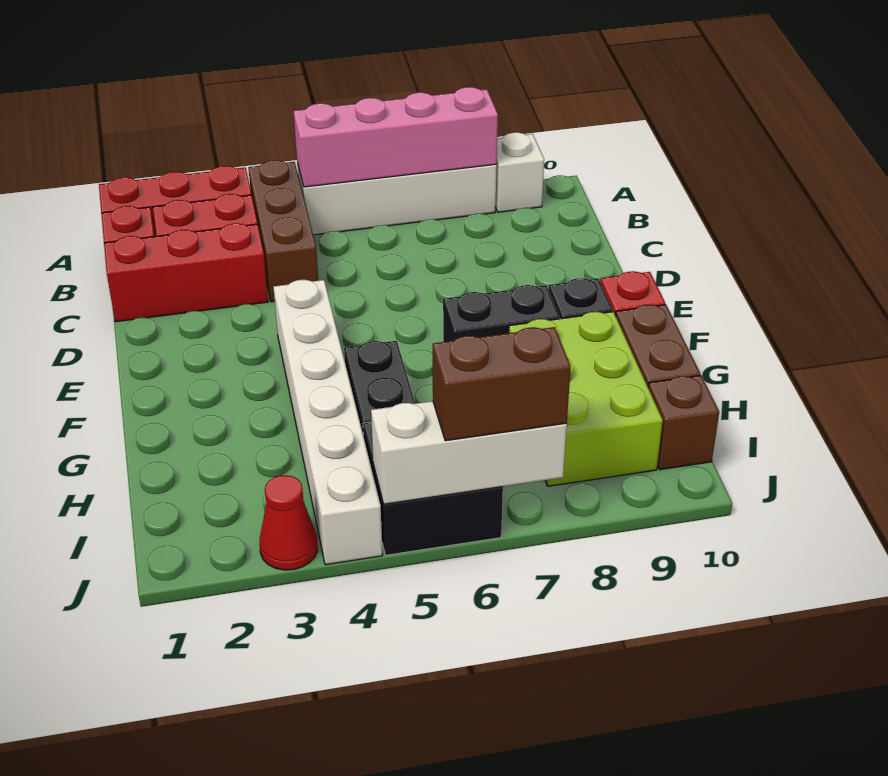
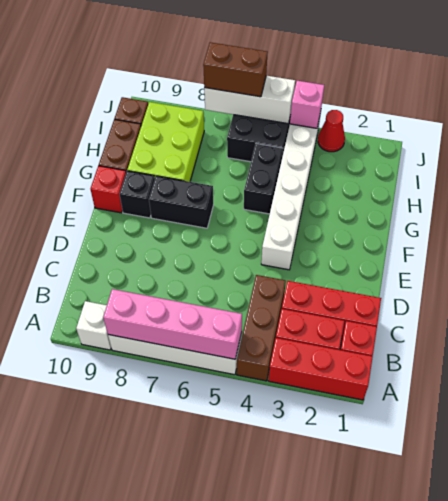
none -> pink 1x1 brick [290,81,324,128]

